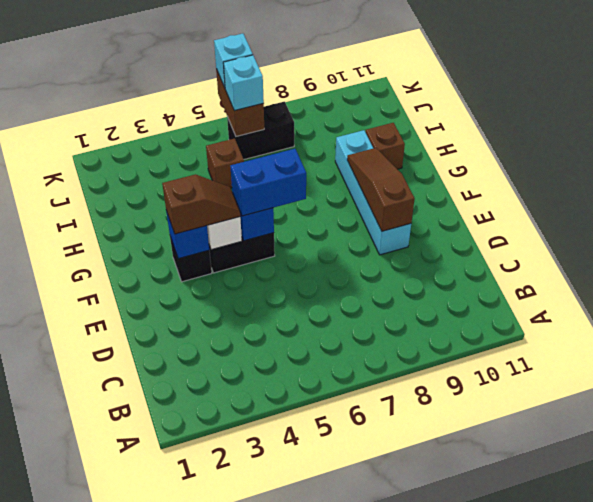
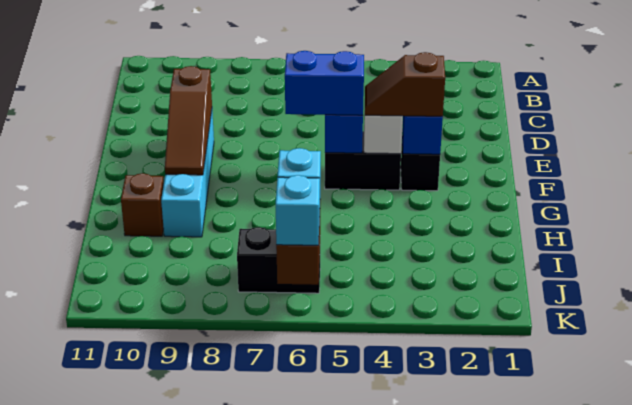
brown 1x1 brick [206,138,244,188] -> none

